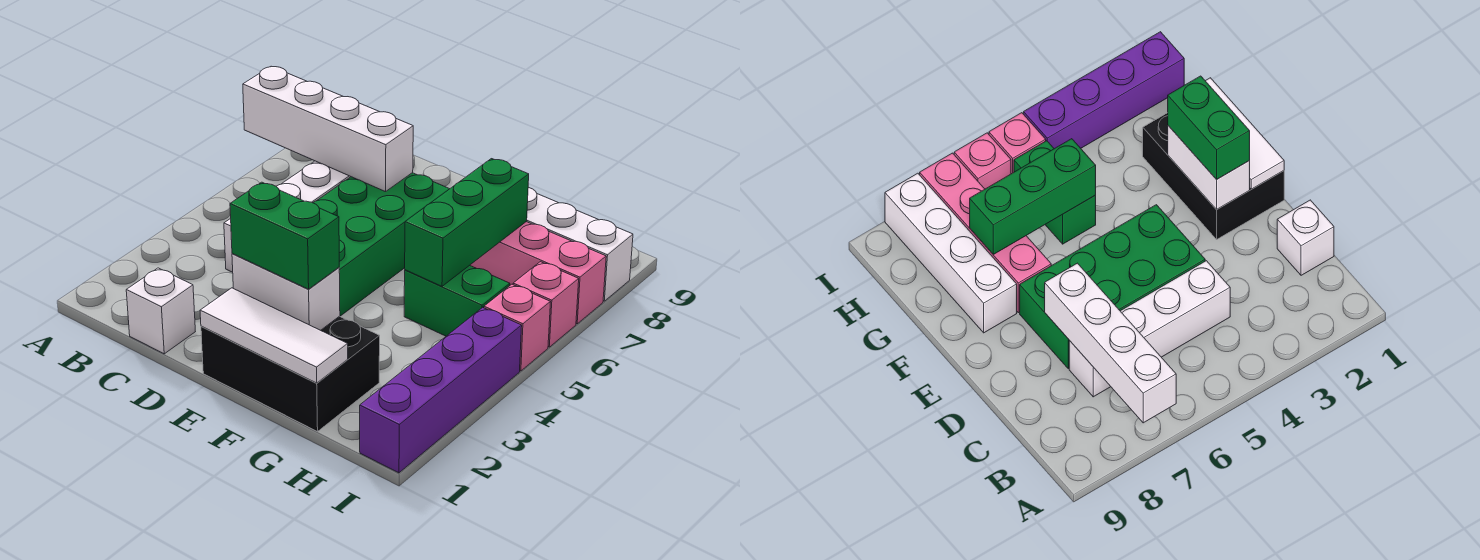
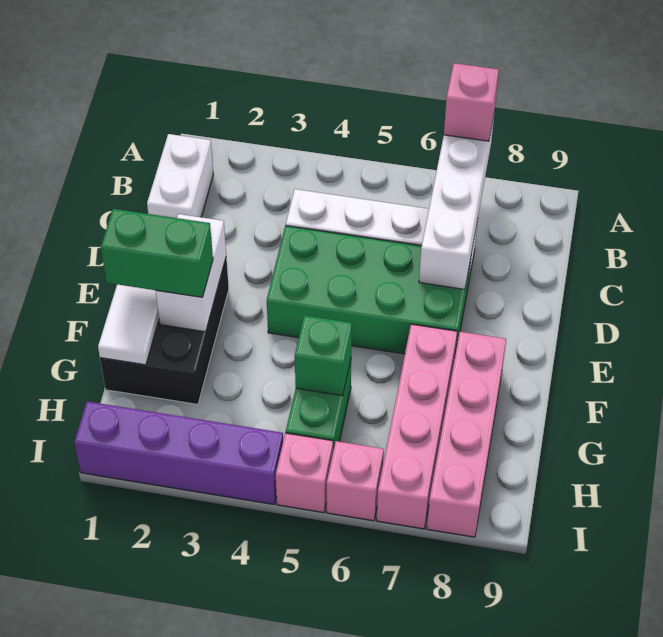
none -> pink 1x1 brick [444,63,499,141]
white 1x1 brick [126,268,195,354] -> white 1x2 brick [147,134,213,218]
green 1x2 brick [230,182,339,289] -> green 1x2 brick turned to [101,209,213,297]
white 1x4 brick [526,187,633,301] -> pink 1x4 brick [427,332,506,537]
green 1x3 brick [405,159,529,286] -> green 1x1 brick [295,315,352,396]

